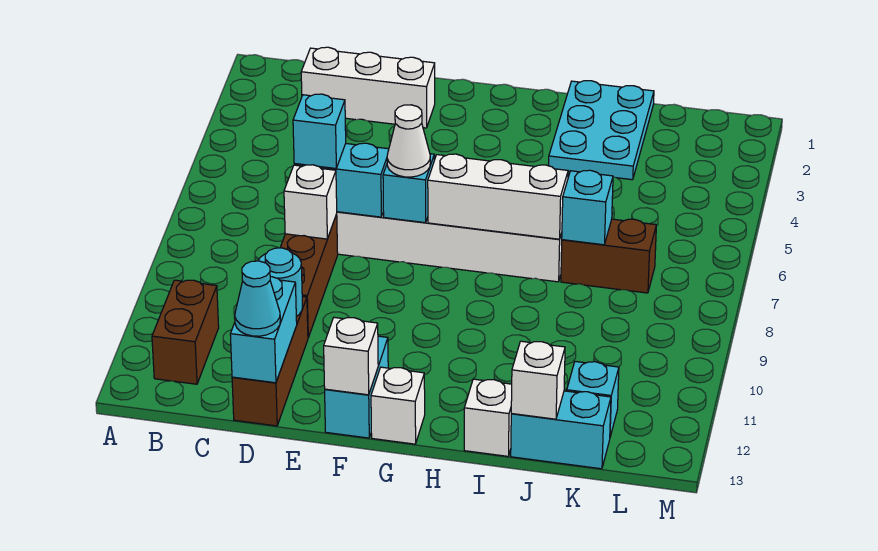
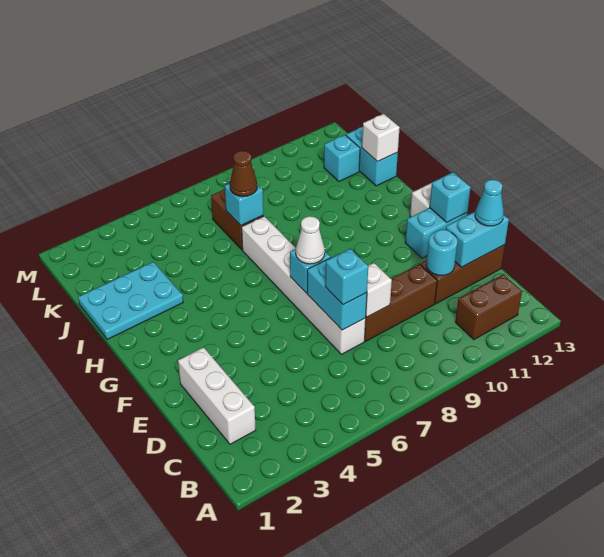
white 1x1 brick [324,317,378,395] -> cyan 1x1 brick [430,172,471,223]
white 1x3 brick [428,154,568,239] -> none
white 1x1 brick [464,379,512,456] -> none
none -> brown 1x1 cone [230,151,257,197]

